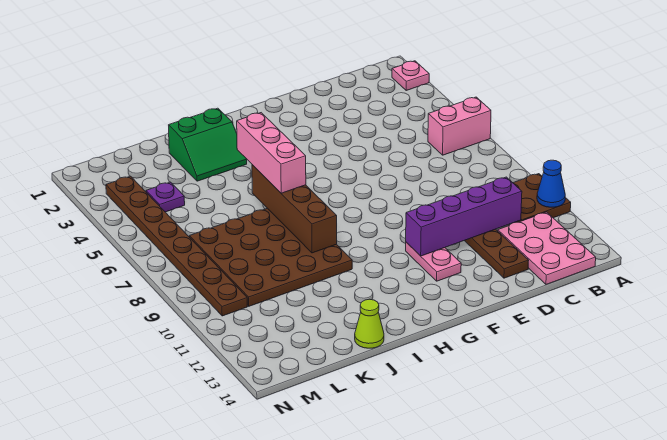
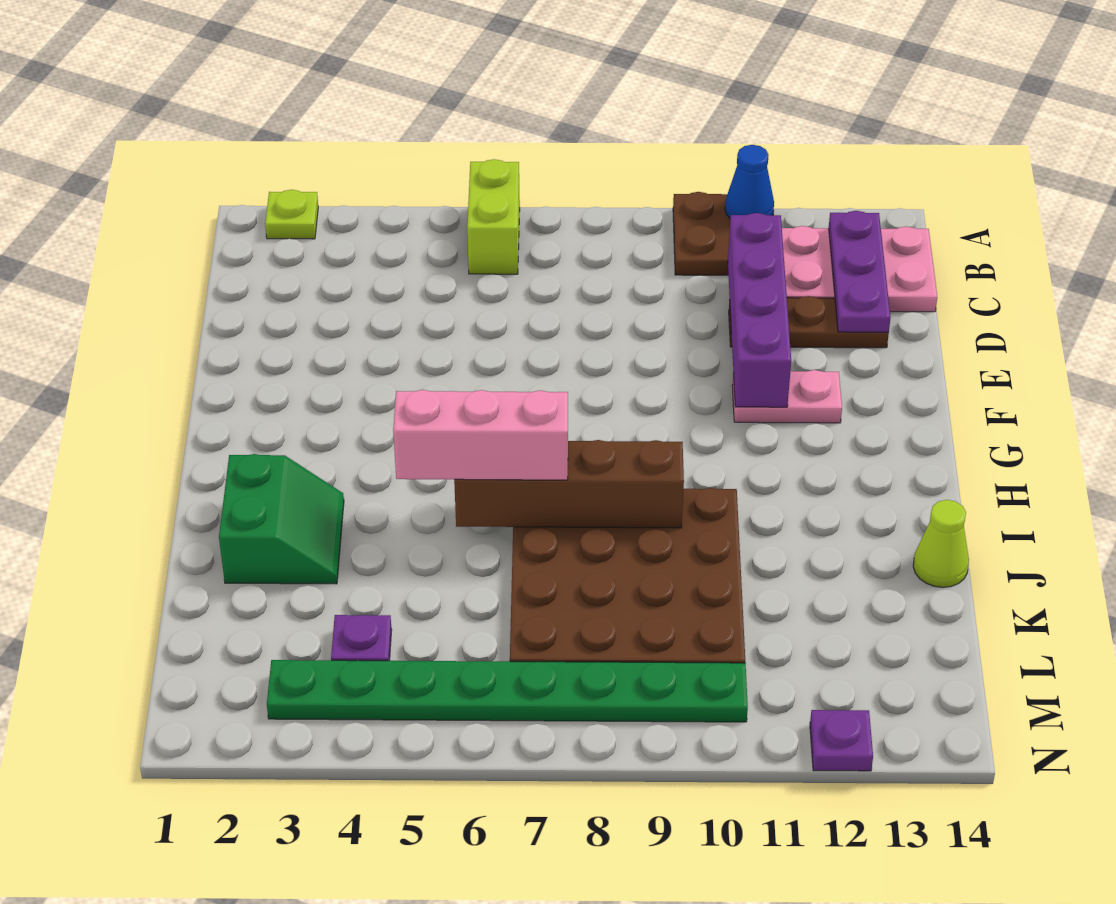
pink 1x1 plate [392,61,429,90] -> lime 1x1 plate [265,190,318,239]
pink 1x2 brick [428,97,491,155] -> lime 1x2 brick [467,159,520,274]
none -> purple 1x3 plate [829,211,891,332]
brown 1x8 plate [106,176,247,316] -> green 1x8 plate [267,660,748,722]
none -> purple 1x1 plate [810,710,873,771]

